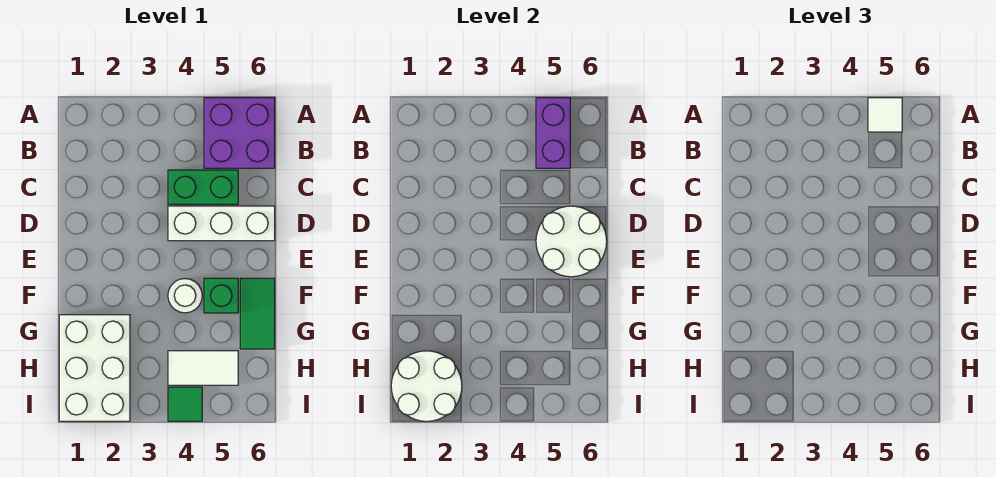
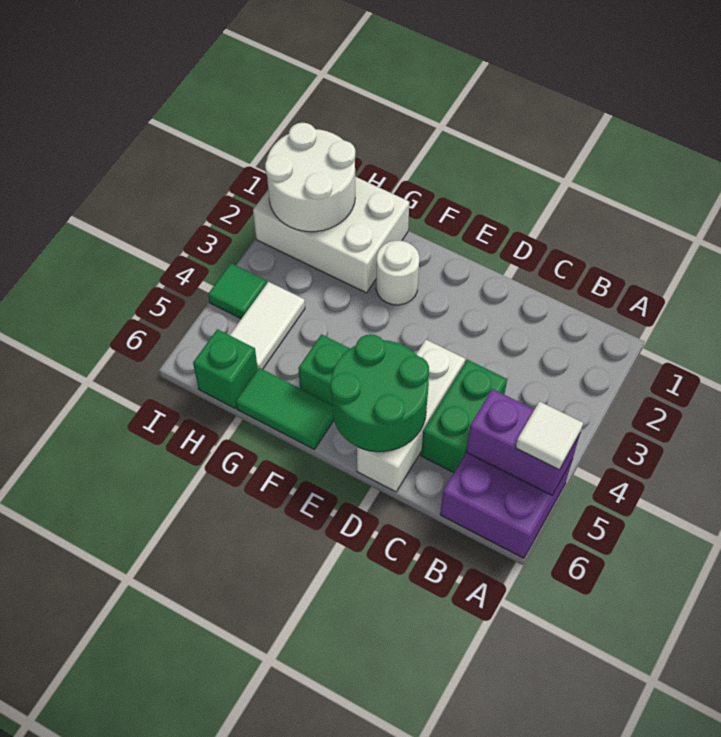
white 2x2 round brick [536,206,607,277] -> green 2x2 round brick [331,334,429,452]
white 1x1 round brick [168,279,202,313] -> white 1x1 round brick moved to [376,241,419,305]
none -> green 1x1 brick [193,329,258,408]

